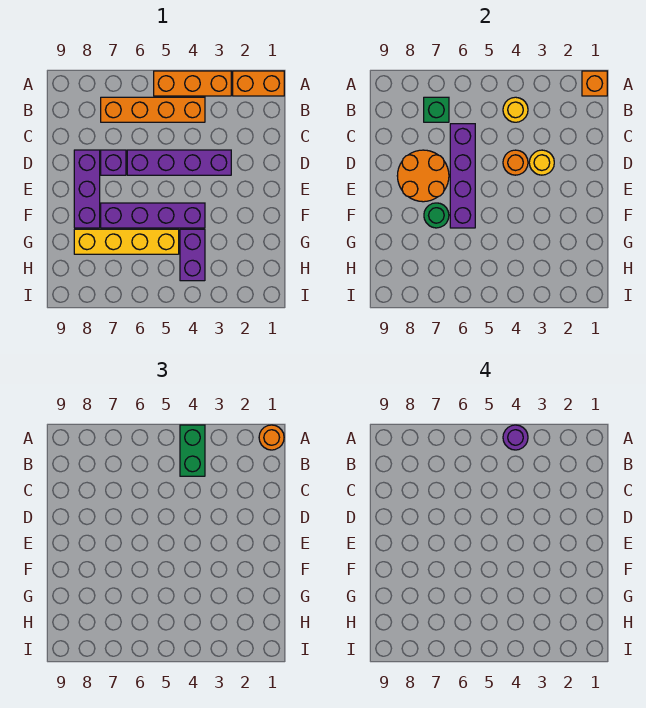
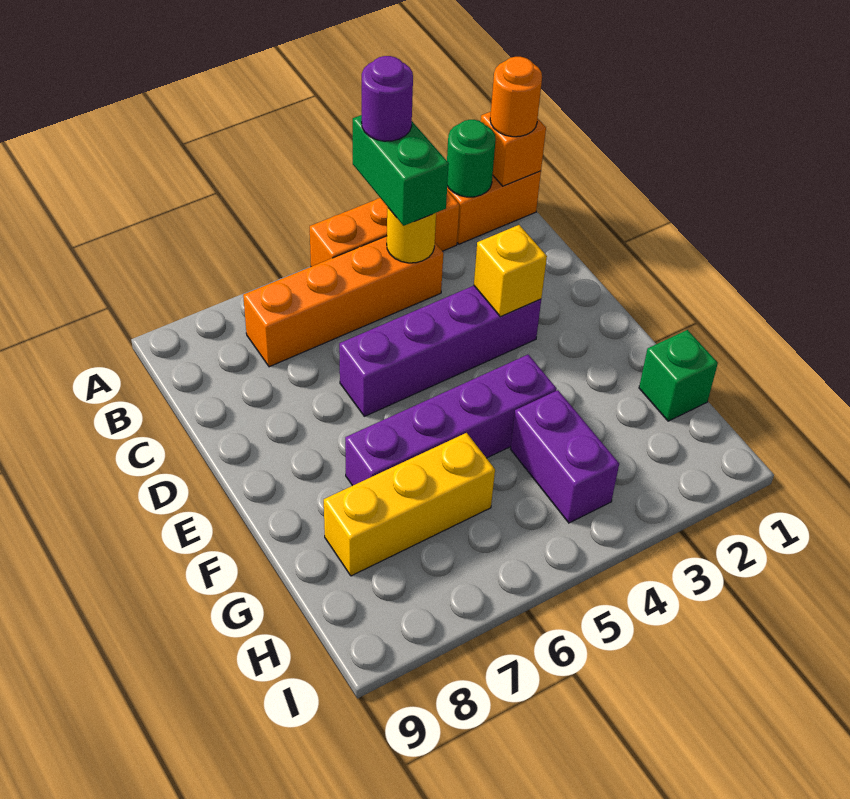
green 1x1 brick [424,97,449,122] -> green 1x1 brick moved to [639,330,718,421]
purple 1x4 brick [450,124,475,228] -> none
yellow 1x1 round brick [529,150,554,175] -> yellow 1x1 brick [474,225,547,317]
orange 1x1 round brick [503,150,528,175] -> none
purple 1x1 brick [101,150,126,175] -> none
orange 2x2 round brick [397,150,449,202] -> none
purple 1x3 brick [74,150,100,228] -> none
green 1x1 round brick [424,203,449,228] -> green 1x1 round brick moved to [447,120,496,197]
yellow 1x4 brick [74,229,179,254] -> yellow 1x3 brick [324,433,495,576]

